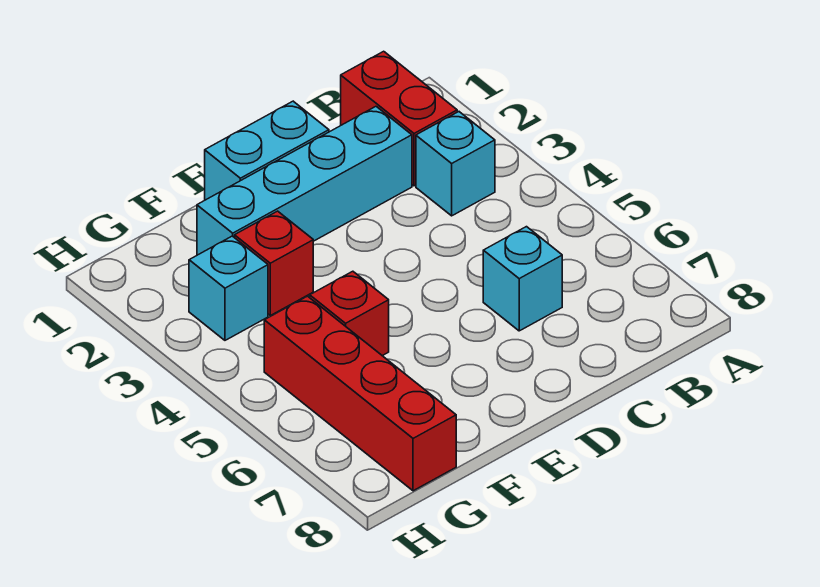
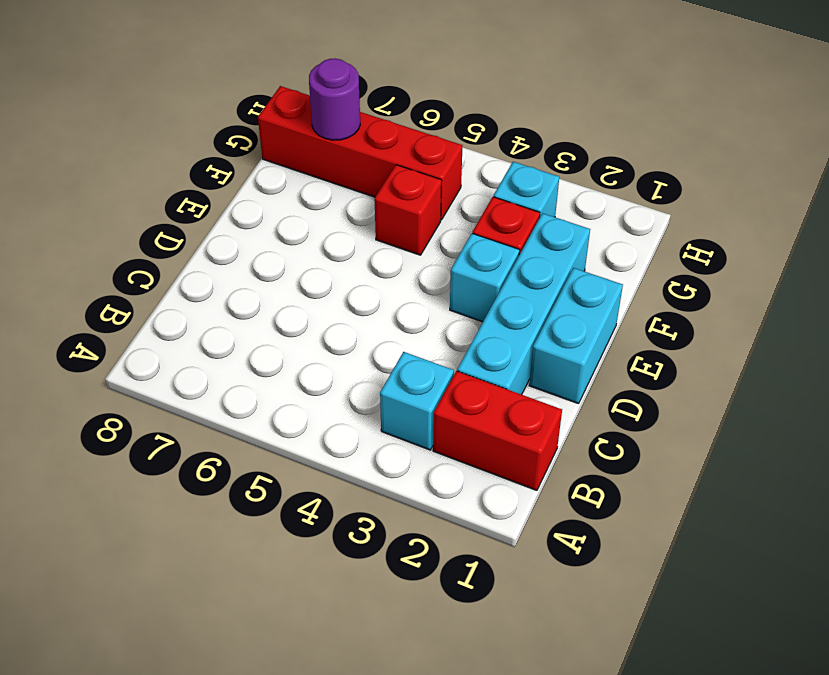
cyan 1x1 brick [483,227,562,331] -> cyan 1x1 brick moved to [450,233,519,322]
none -> purple 1x1 round brick [309,59,360,140]

